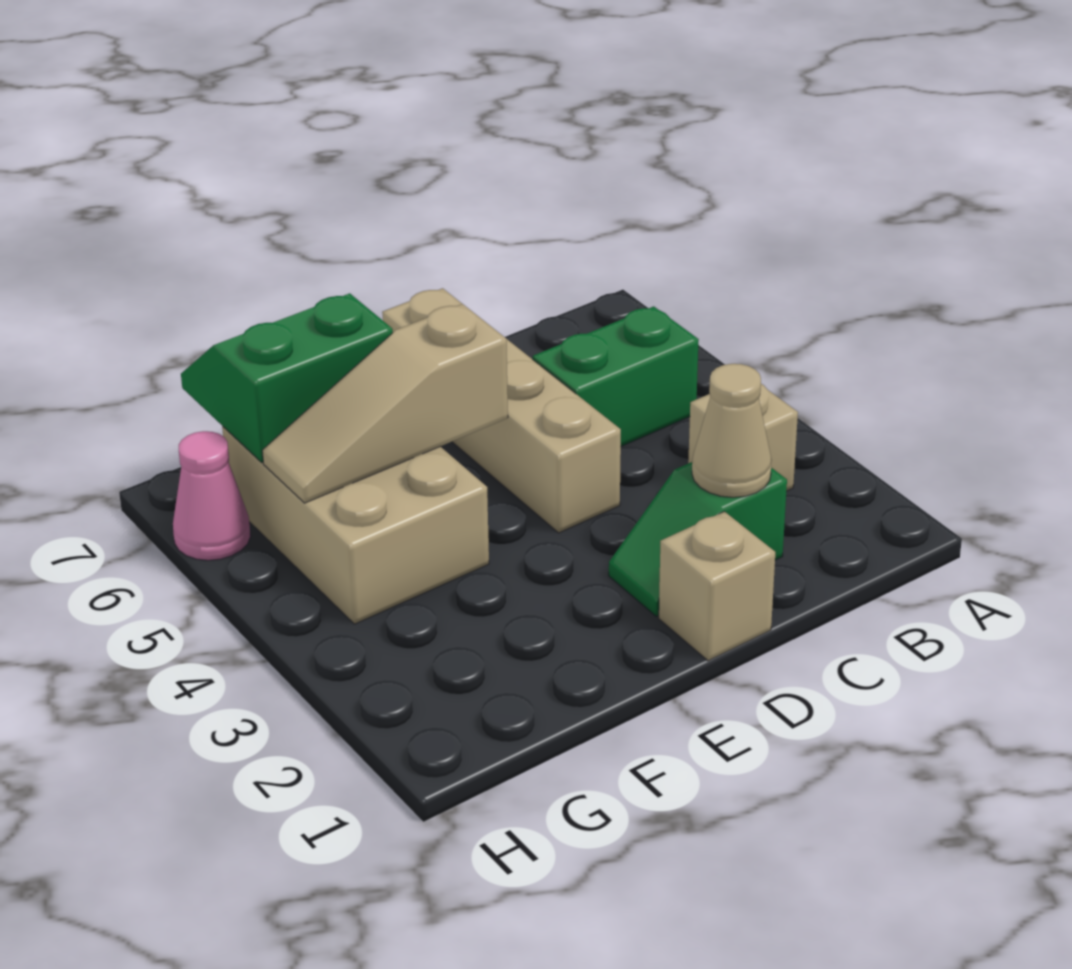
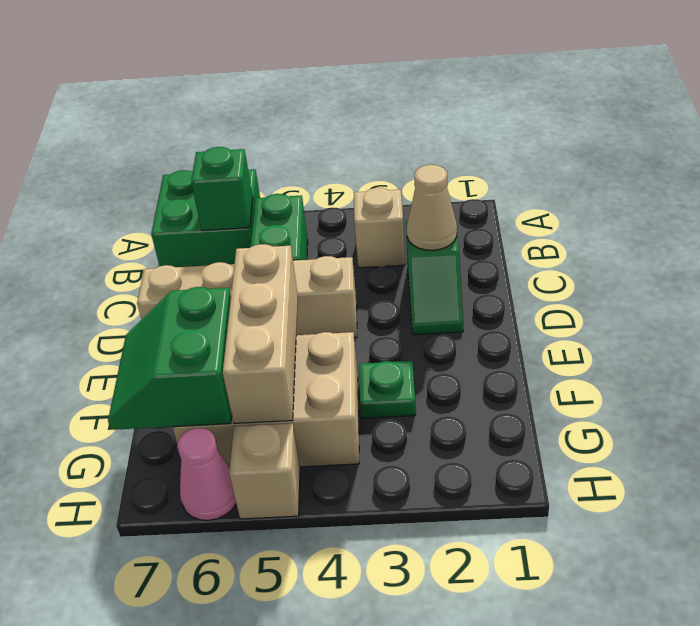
none -> green 2x2 brick [151,169,260,267]
none -> green 1x1 brick [191,147,253,230]
tan 1x1 brick [659,511,775,661] -> tan 1x1 brick moved to [229,423,300,519]
tan 1x3 slope [262,304,508,503] -> tan 1x3 brick [223,244,298,423]
none -> green 1x1 plate [359,361,416,418]

